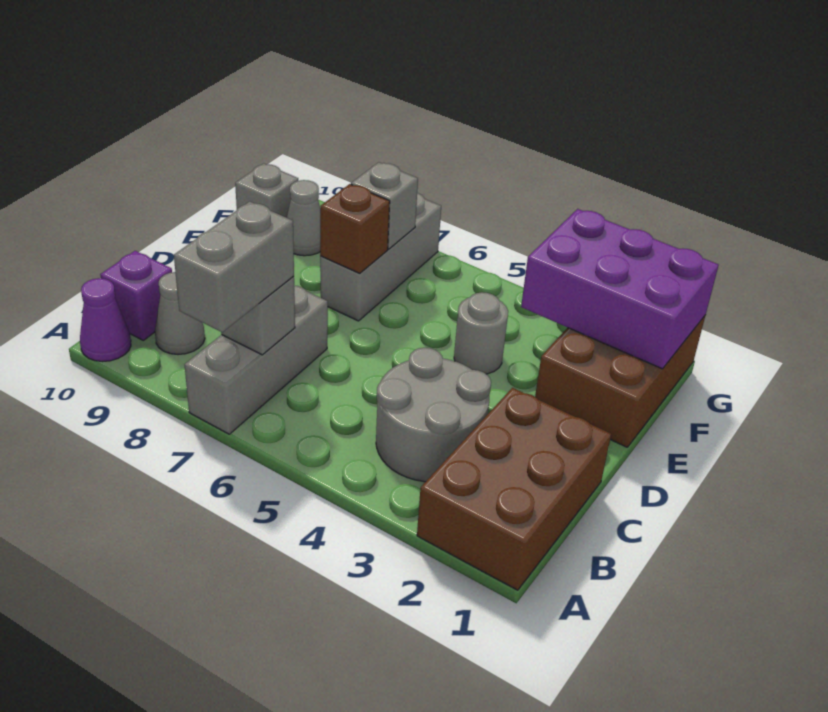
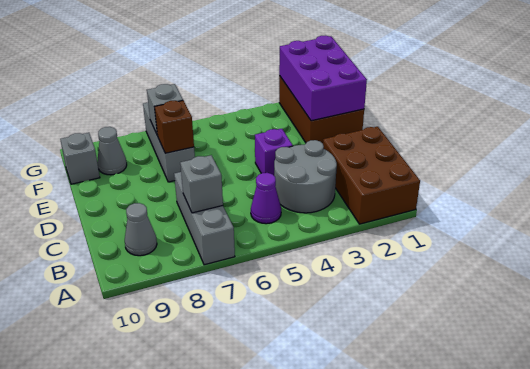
grey 1x2 brick [174,202,294,332] -> none
purple 1x1 cone [80,278,131,362] -> purple 1x1 cone moved to [251,173,281,224]
purple 1x1 brick [100,251,172,340] -> purple 1x1 brick moved to [255,129,293,175]
grey 1x1 round brick [454,292,508,374] -> none
purple 2x3 brick [521,209,719,369] -> purple 2x3 brick turned to [279,36,367,121]

